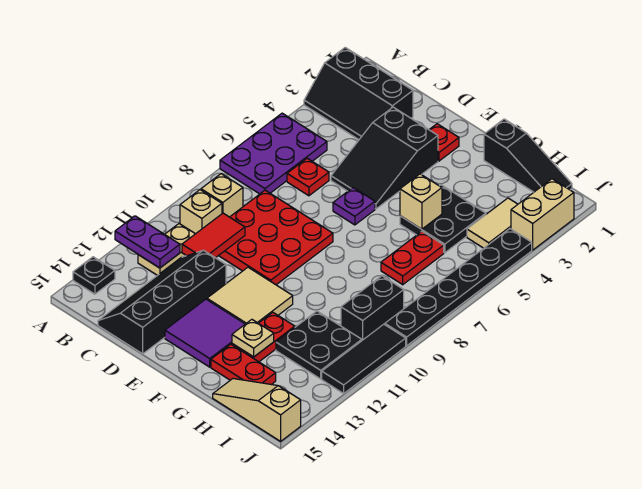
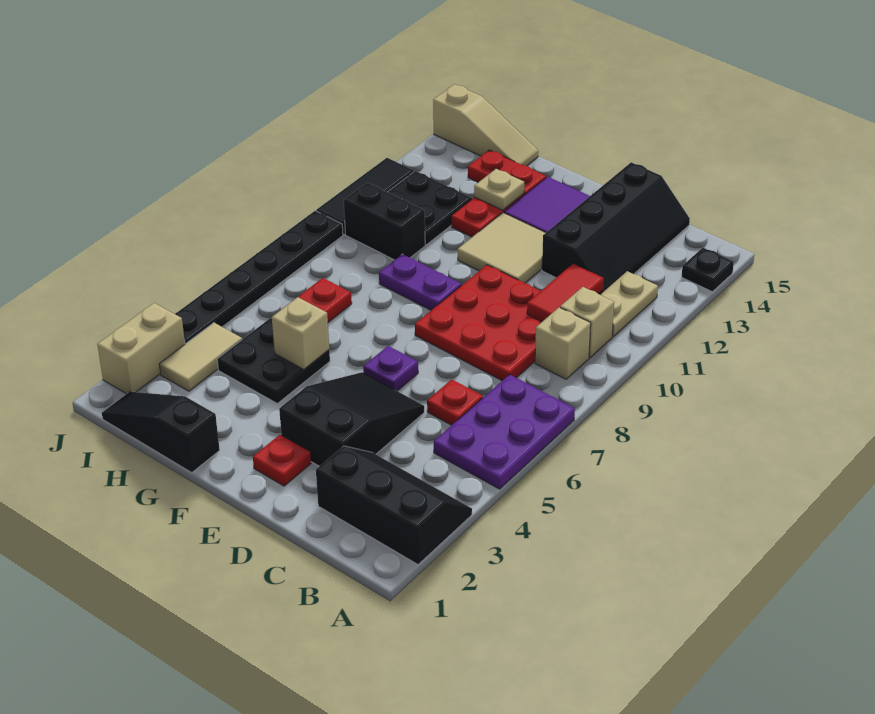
purple 1x2 plate [115,216,180,268] -> purple 1x2 plate moved to [379,254,462,310]
black 1x2 brick [341,276,404,340] -> black 1x2 brick turned to [344,183,425,260]

